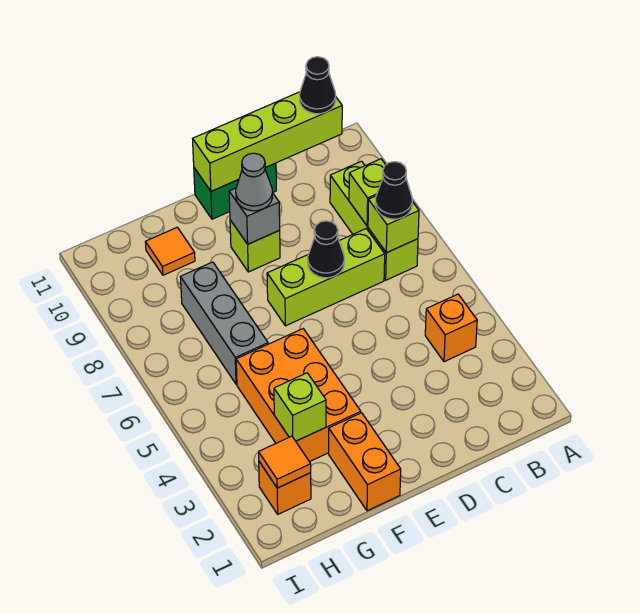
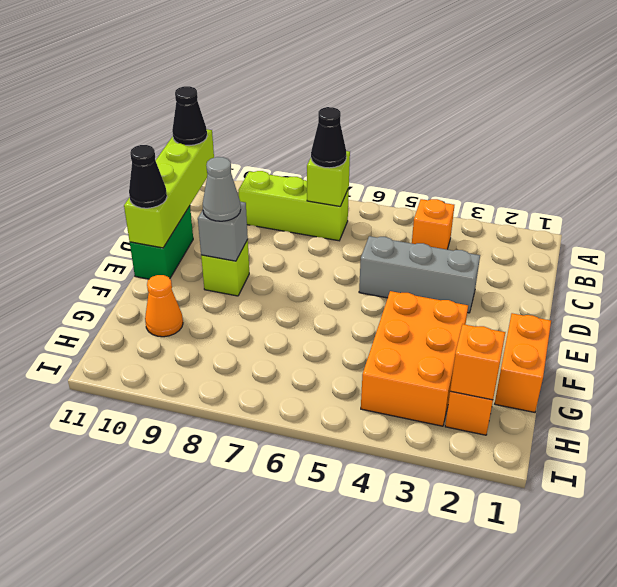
lime 1x1 brick [349,159,385,226] -> none
lime 1x3 brick [267,229,385,326] -> none
black 1x1 cone [308,221,344,278] -> black 1x1 cone moved to [129,145,167,208]
orange 1x2 brick [329,413,401,511] -> orange 1x2 brick turned to [495,313,551,412]
orange 2x3 brick [236,329,361,462] -> orange 2x3 brick turned to [361,291,468,426]
lime 1x1 brick [274,373,326,441] -> none
grey 1x3 brick [180,262,268,384] -> grey 1x3 brick moved to [359,236,480,313]
orange 1x1 tile [145,227,195,275] -> orange 1x1 cone [145,275,183,337]
orange 1x1 tile [258,436,311,488] -> orange 1x1 brick [450,324,505,400]

